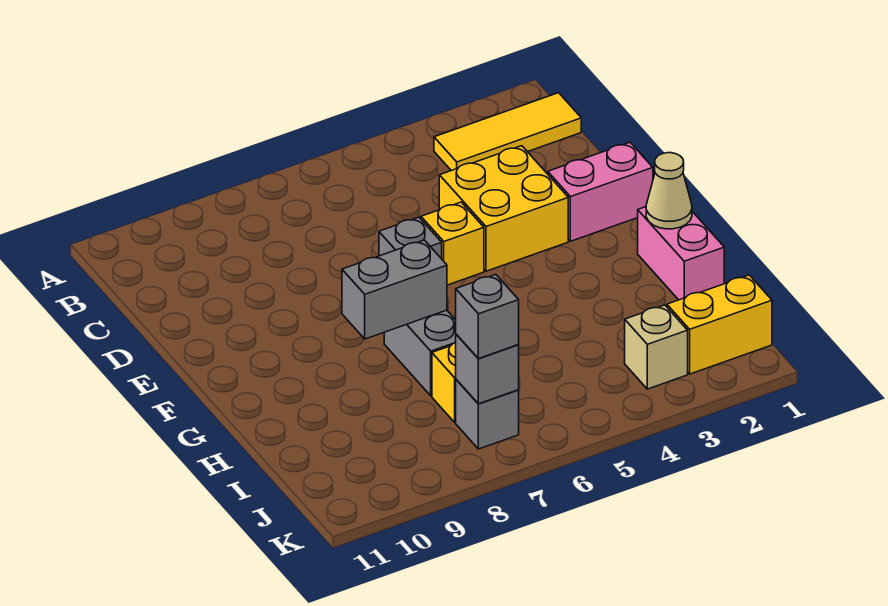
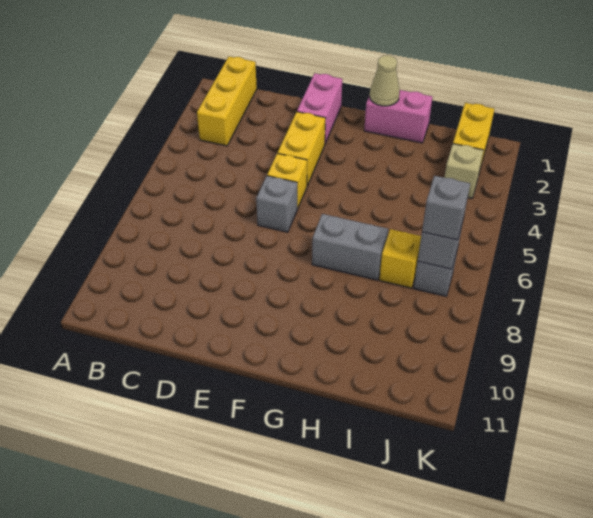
yellow 1x3 tile [434,93,581,171] -> yellow 1x3 brick [197,57,257,146]
yellow 2x2 brick [439,146,568,271] -> yellow 1x2 brick [278,112,326,186]
grey 1x2 brick [342,240,447,339] -> none

